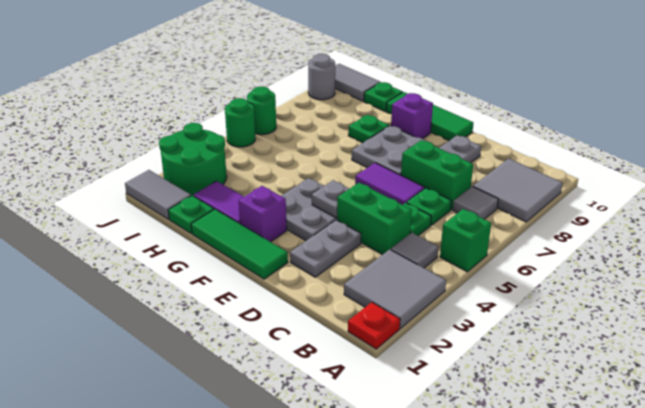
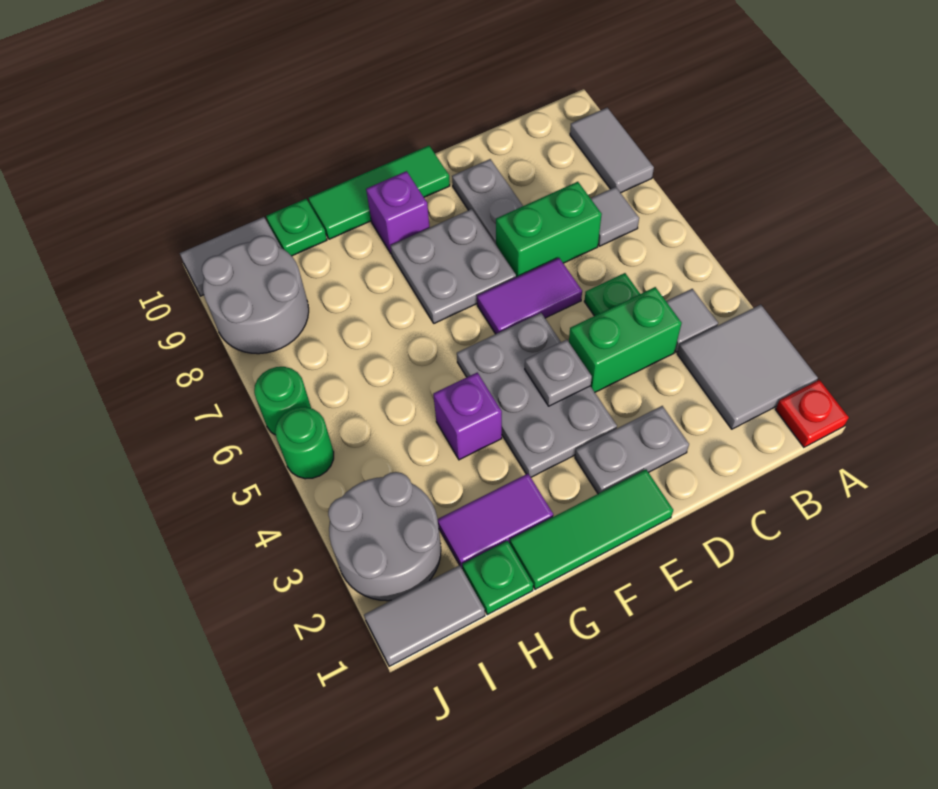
green 1x1 brick [440,209,491,272] -> none
grey 2x2 tile [473,159,563,222] -> grey 1x2 tile [570,108,654,193]
green 1x1 plate [407,188,451,225] -> none
grey 1x2 plate [290,220,361,277] -> grey 1x2 plate turned to [575,406,689,494]
grey 2x2 plate [281,178,337,241] -> grey 2x3 plate [457,313,617,477]
purple 1x1 brick [239,186,287,242] -> purple 1x1 brick moved to [433,373,502,460]
green 1x1 plate [348,115,389,143] -> none
green 2x2 round brick [159,123,227,196] -> grey 2x2 round brick [328,472,441,601]
grey 1x1 round brick [308,54,335,100] -> grey 2x2 round brick [202,235,309,354]

